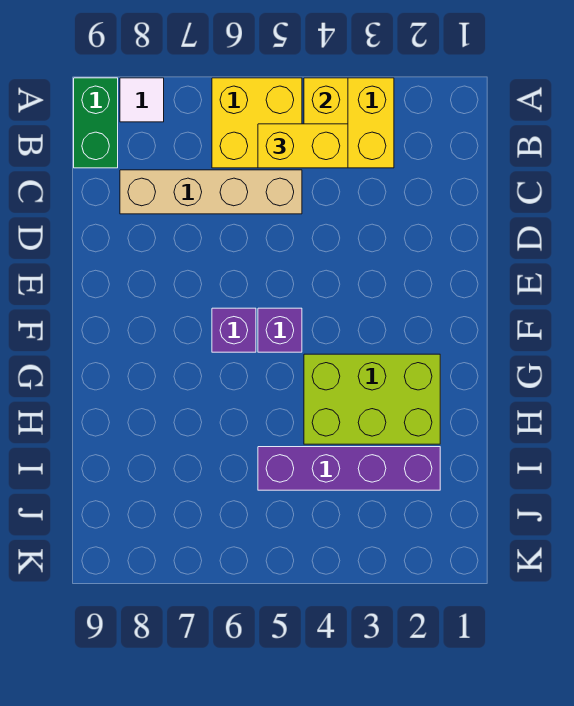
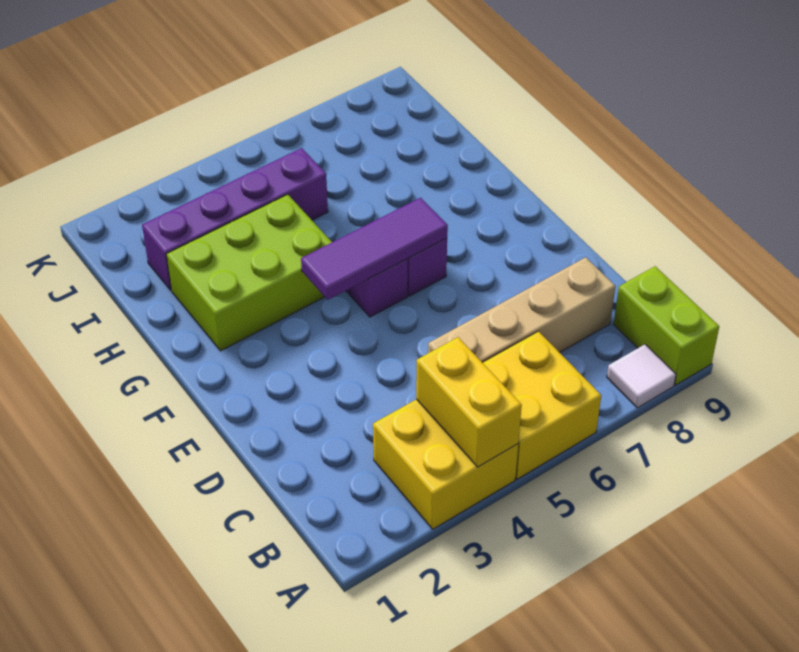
green 1x2 brick [74,78,118,168] -> lime 1x2 brick [614,266,719,385]
yellow 1x2 brick [258,124,348,168] -> none
none -> purple 1x3 tile [301,198,448,300]

